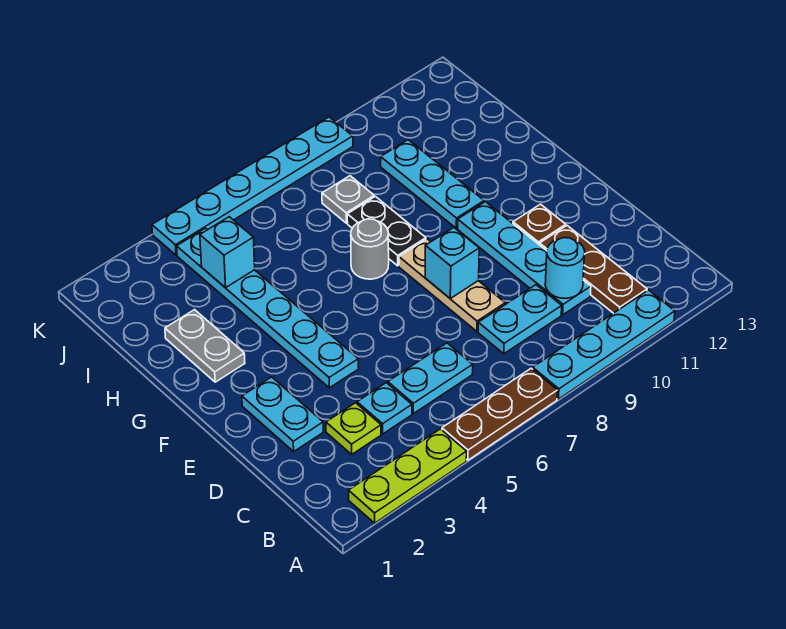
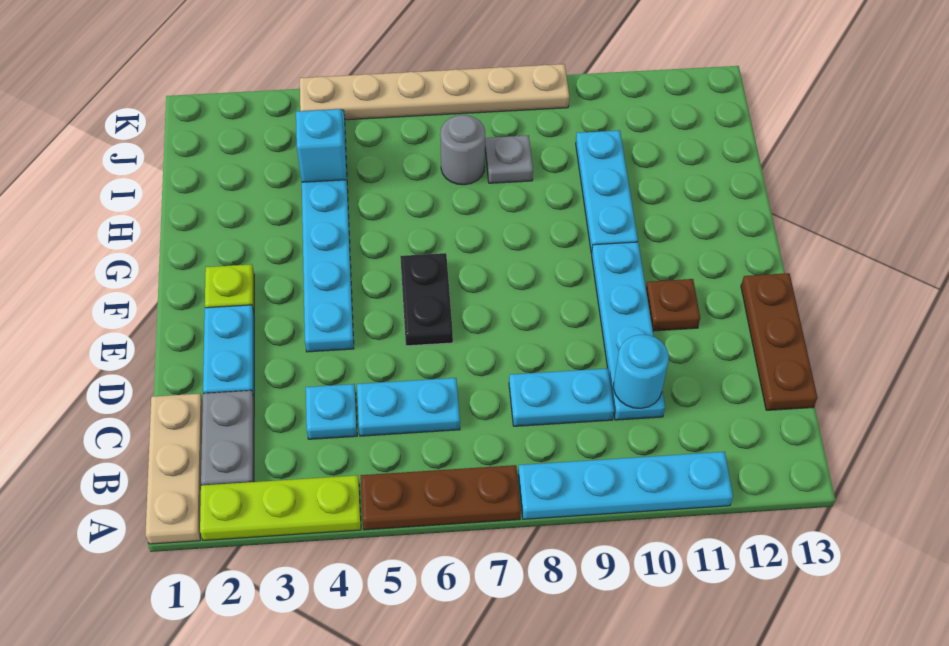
brown 1x3 plate [540,226,647,313] -> brown 1x3 plate moved to [741,273,817,410]
lime 1x1 plate [326,403,381,454] -> lime 1x1 plate moved to [205,264,254,312]
tan 1x3 plate [399,239,505,331] -> tan 1x3 plate moved to [145,394,203,544]
cyan 1x1 brick [425,227,479,298] -> none
grey 1x2 plate [165,310,245,382] -> grey 1x2 plate moved to [201,390,254,485]
grey 1x1 round brick [351,219,389,279] -> grey 1x1 round brick moved to [440,115,485,185]
black 1x2 plate [347,197,426,266] -> black 1x2 plate moved to [400,253,453,346]
cyan 1x6 plate [152,117,353,255] -> tan 1x6 plate [300,64,569,120]

